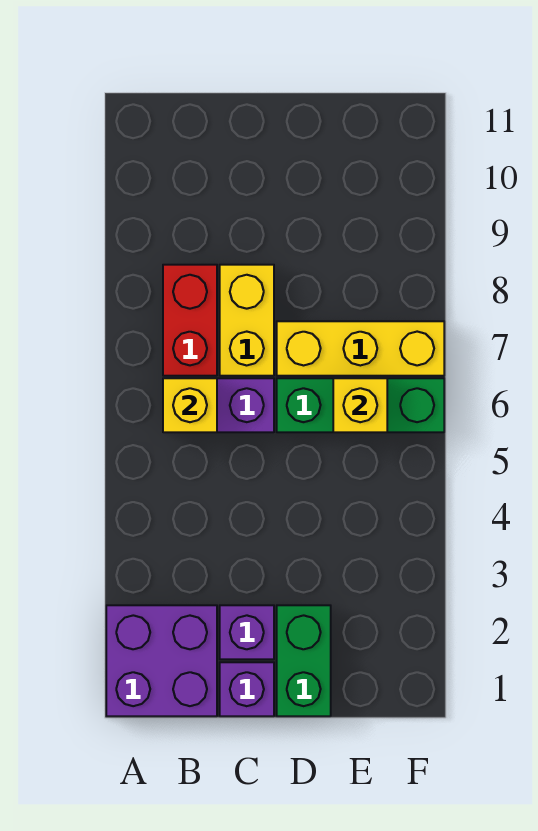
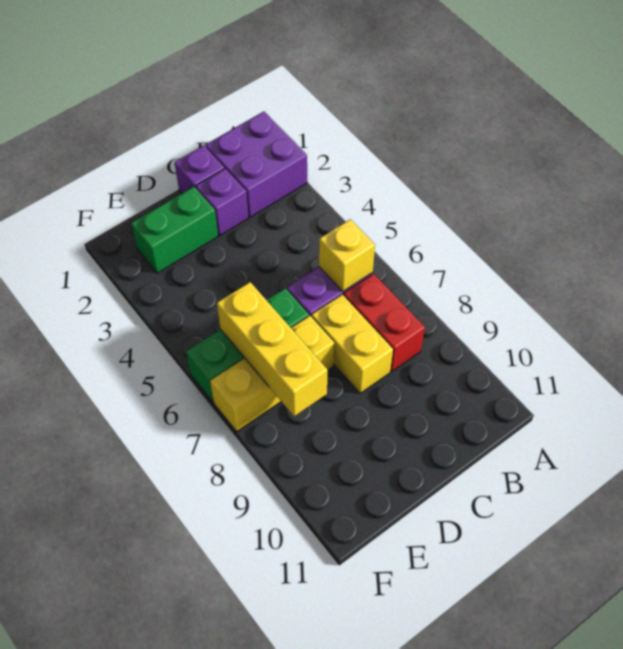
green 1x2 brick [277,605,331,716] -> green 1x2 brick turned to [131,187,218,273]
yellow 1x1 brick [333,378,387,432] -> yellow 1x3 brick [217,282,328,416]

